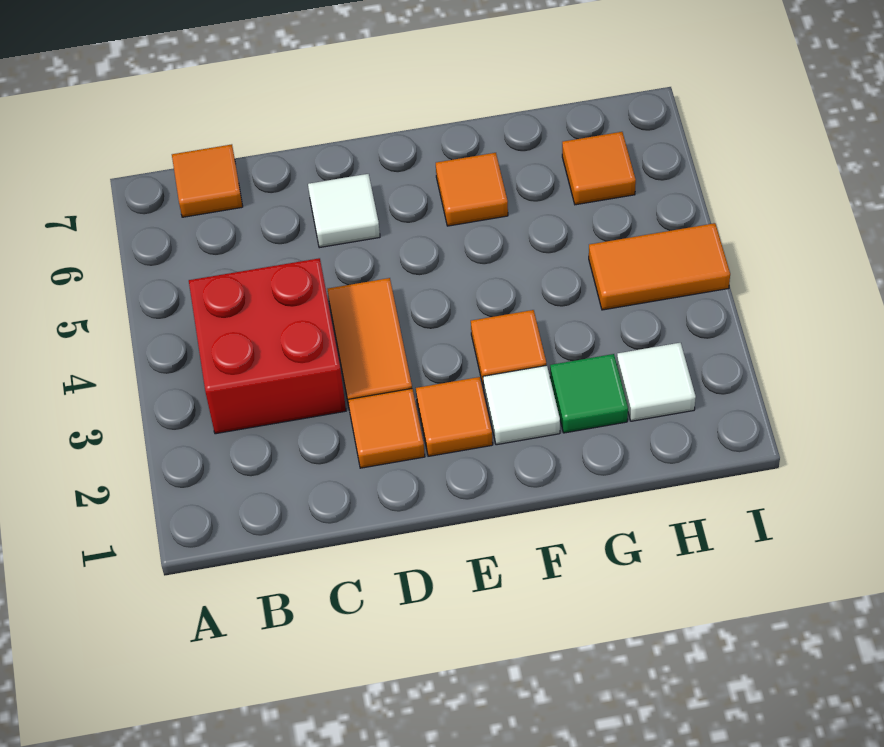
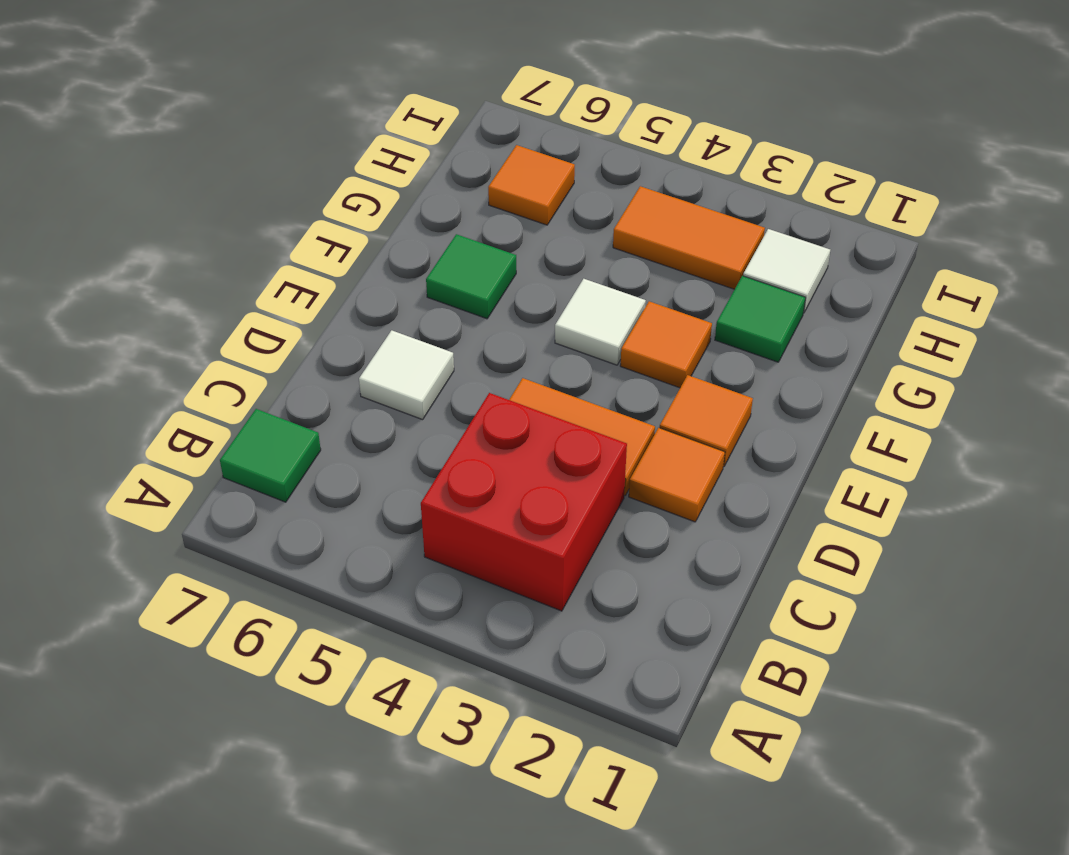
orange 1x1 tile [172,144,243,217] -> green 1x1 tile [220,409,321,502]
white 1x1 tile [483,365,560,445] -> white 1x1 tile moved to [555,279,646,365]
orange 1x1 tile [436,153,508,226] -> green 1x1 tile [426,234,516,319]
orange 1x2 tile [589,223,730,310] -> orange 1x2 tile turned to [613,186,765,289]

